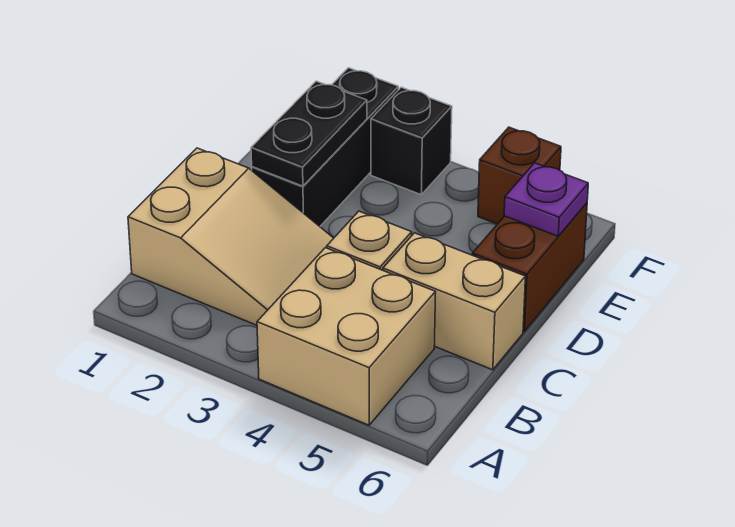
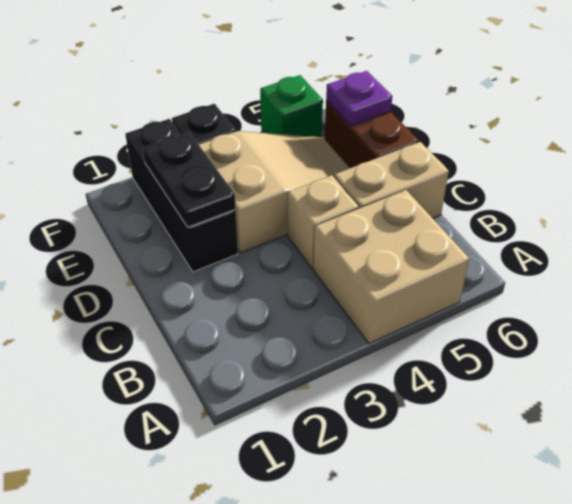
tan 2x3 slope [128,148,334,325] -> tan 2x3 slope moved to [199,131,350,253]
brown 1x1 brick [478,127,561,224] -> green 1x1 brick [260,75,323,137]

